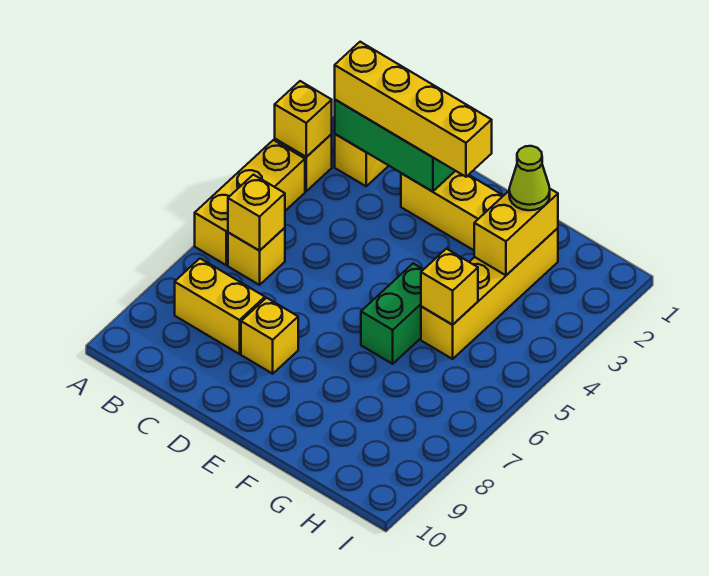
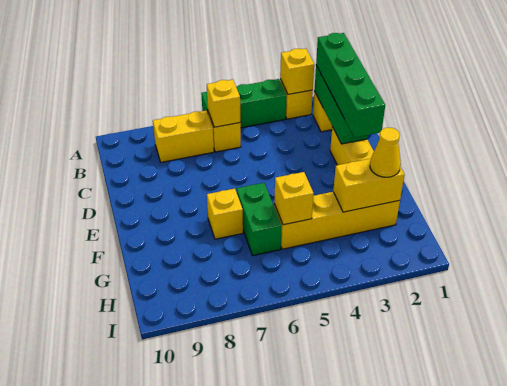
yellow 1x3 brick [195,140,305,265] -> green 1x3 brick [201,79,287,128]
yellow 1x4 brick [335,42,492,177] -> green 1x4 brick [316,33,385,138]
yellow 1x2 brick [175,258,265,354] -> yellow 1x2 brick turned to [153,111,214,162]
yellow 1x1 brick [241,298,298,374] -> yellow 1x1 brick moved to [207,189,243,239]
green 1x2 brick [361,263,424,364] -> green 1x2 brick turned to [236,183,282,255]
lime 1x1 cone [509,146,550,210] -> yellow 1x1 cone [370,128,401,177]

